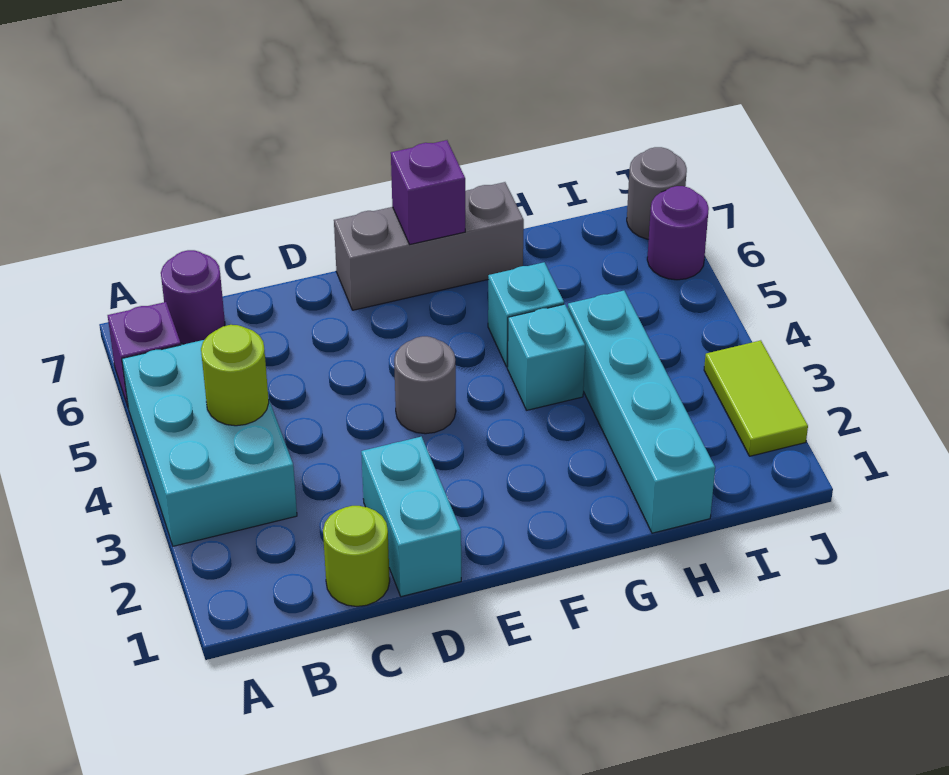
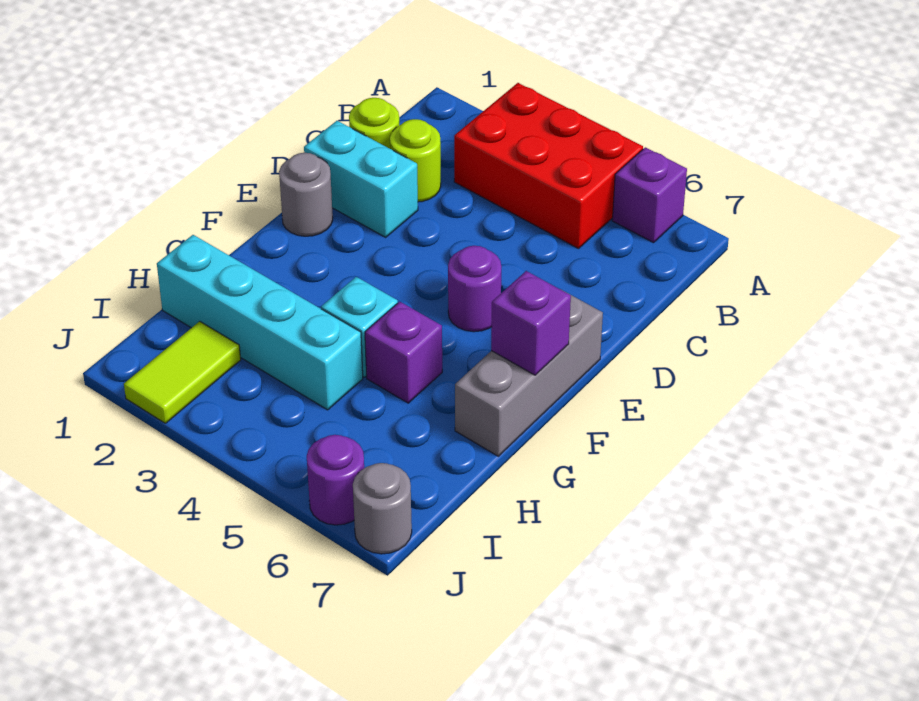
cyan 2x3 brick [122,340,297,546] -> red 2x3 brick [454,83,643,249]
lime 1x1 round brick [201,325,269,426] -> lime 1x1 round brick moved to [390,119,441,202]
purple 1x1 round brick [161,250,225,344] -> purple 1x1 round brick moved to [448,246,501,332]
grey 1x1 round brick [394,336,456,434] -> grey 1x1 round brick moved to [279,153,333,236]
cyan 1x1 brick [488,262,564,367] -> purple 1x1 brick [365,302,442,403]
lime 1x2 tile [704,340,808,456] -> lime 1x2 tile turned to [124,321,241,423]

